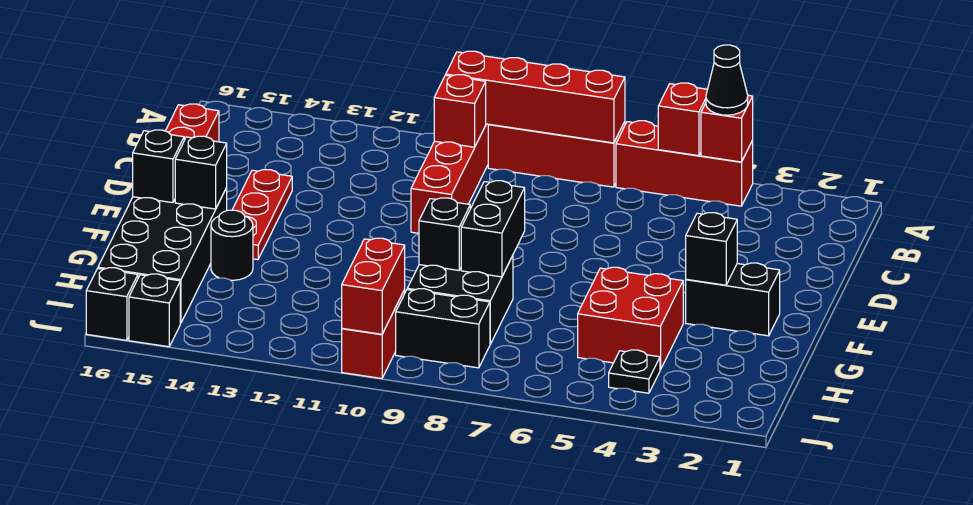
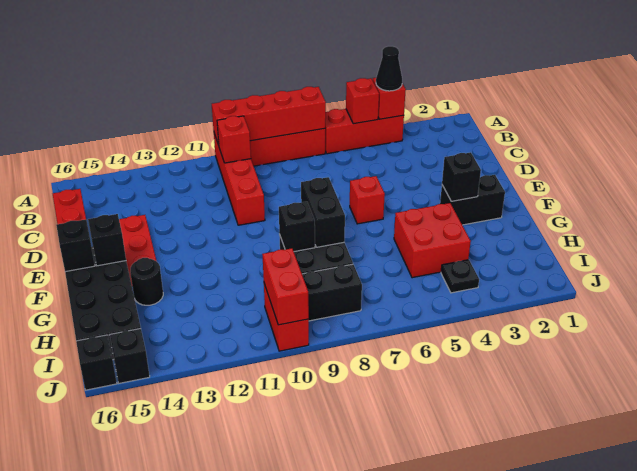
none -> red 1x1 brick [350,176,385,224]

